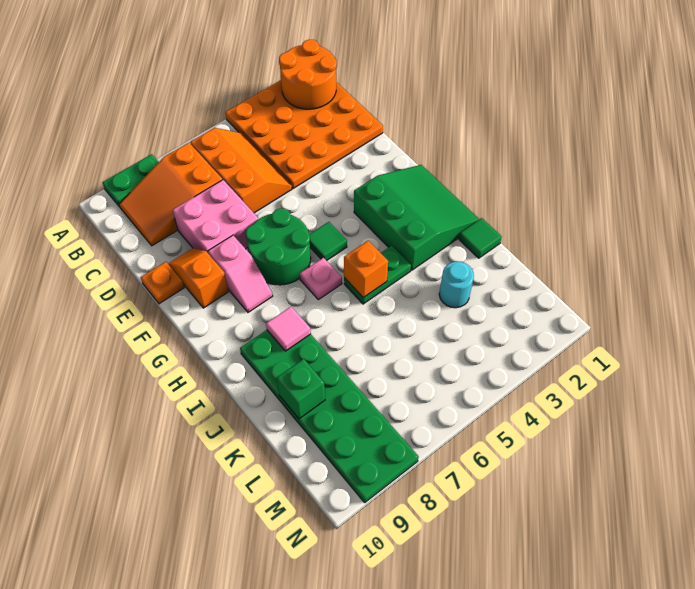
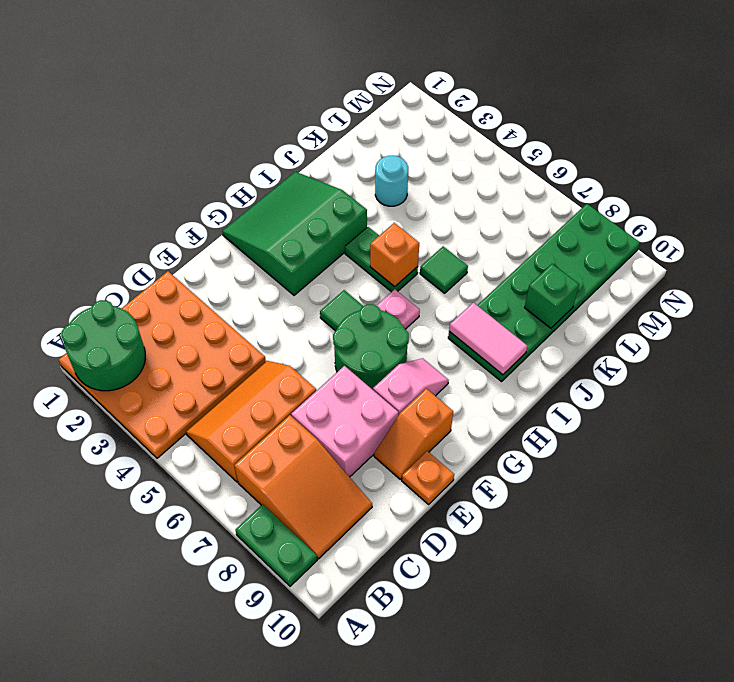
orange 2x2 round brick [279,40,337,109] -> green 2x2 round brick [61,300,145,391]
pink 1x1 tile [266,307,311,351] -> pink 1x2 tile [449,303,527,375]
green 1x1 tile [459,218,502,258] -> green 1x1 tile moved to [420,246,468,293]

